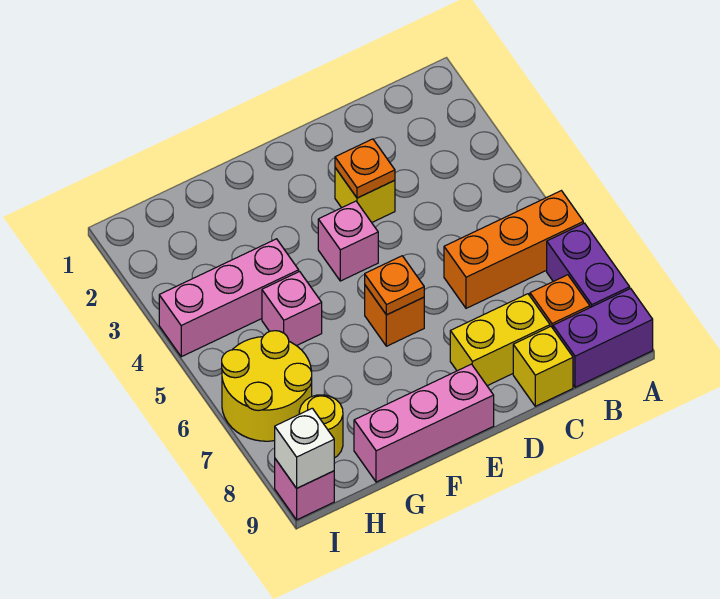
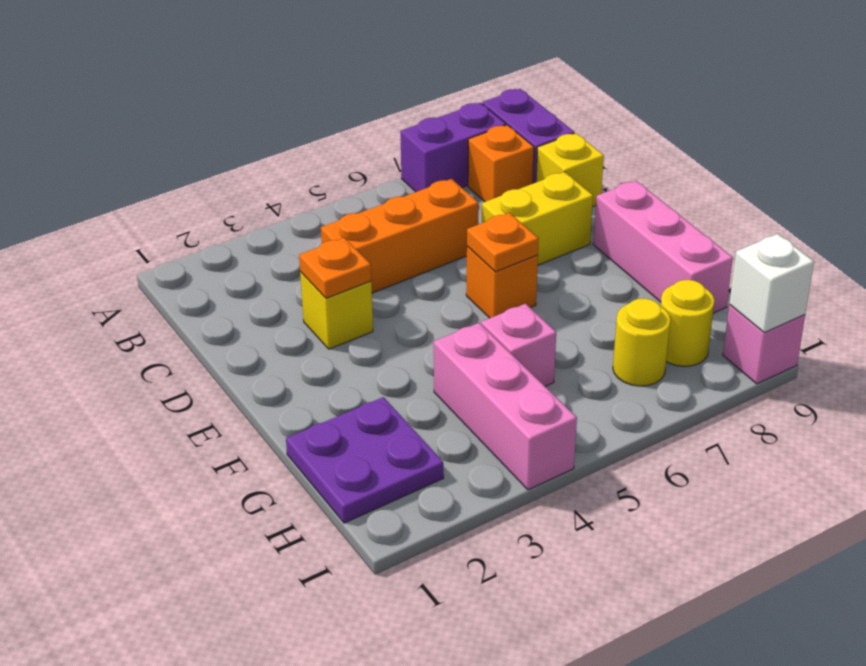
orange 1x3 brick [444,191,583,308] -> orange 1x3 brick turned to [321,179,478,293]
yellow 1x2 brick [450,294,550,386] -> yellow 1x2 brick turned to [482,172,593,265]
pink 1x1 brick [318,201,378,281] -> none
none -> purple 2x2 plate [286,397,444,523]
yellow 2x2 round brick [222,331,312,441] -> yellow 1x1 round brick [613,298,670,386]

